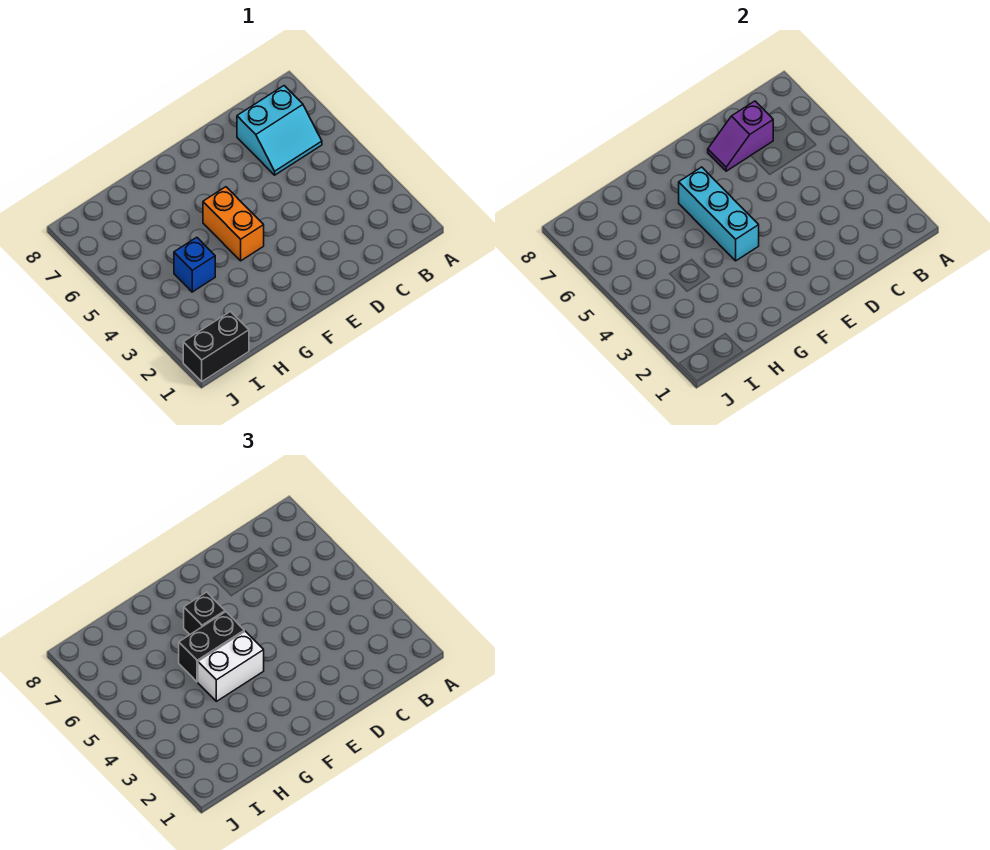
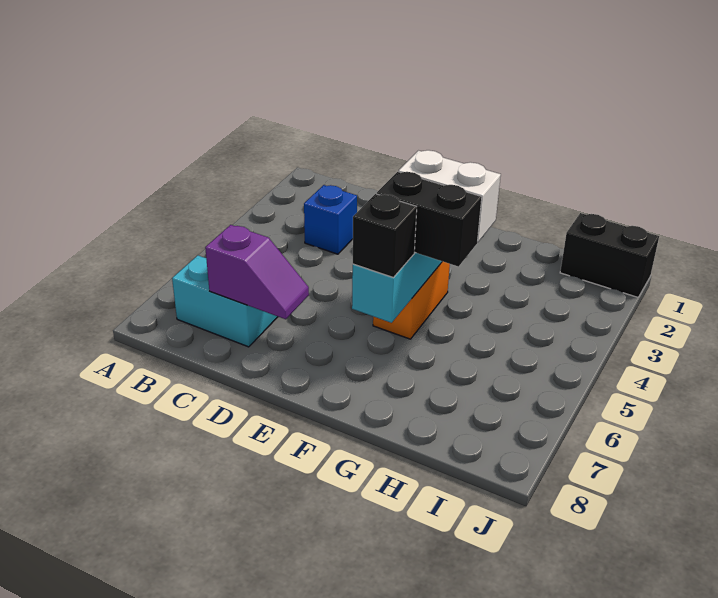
blue 1x1 brick [174,237,215,292] -> blue 1x1 brick moved to [304,185,357,254]

